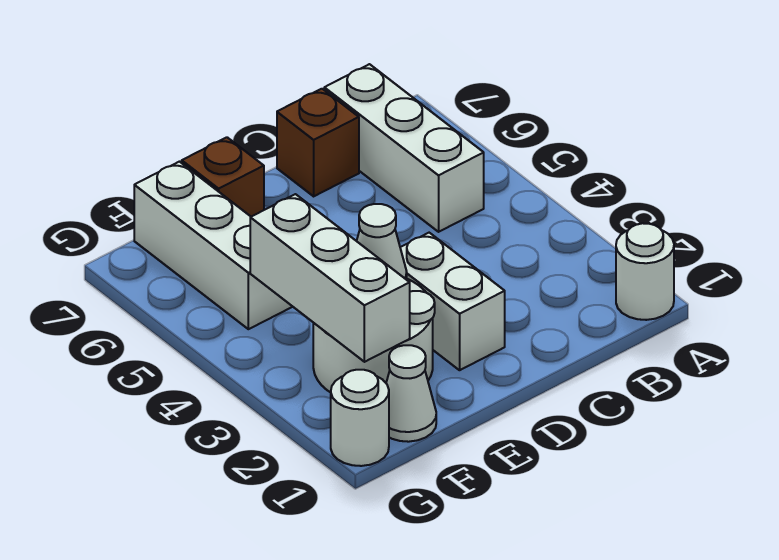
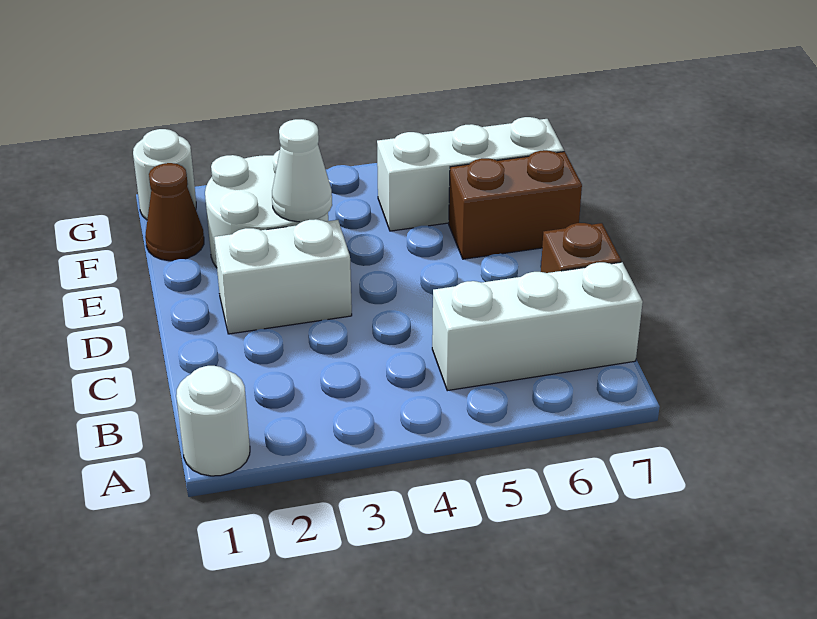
brown 1x1 brick [182,137,264,217] -> brown 1x2 brick [449,150,582,259]
white 1x1 cone [386,345,436,442] -> brown 1x1 cone [145,163,204,261]
white 1x3 brick [250,194,410,362] -> none

